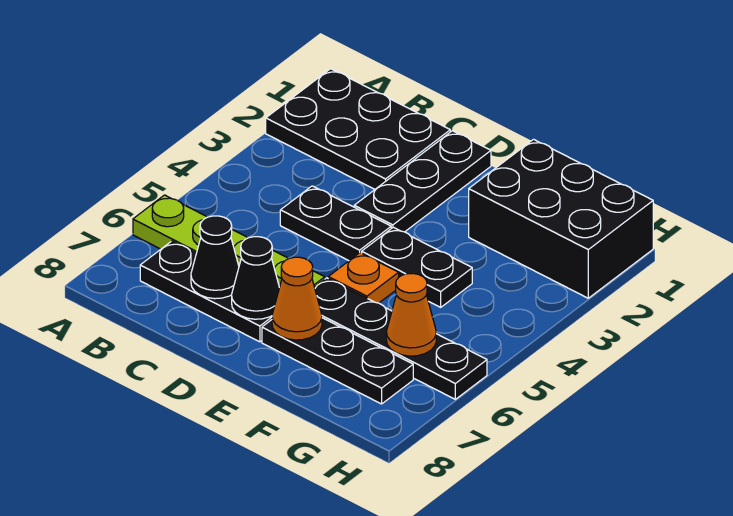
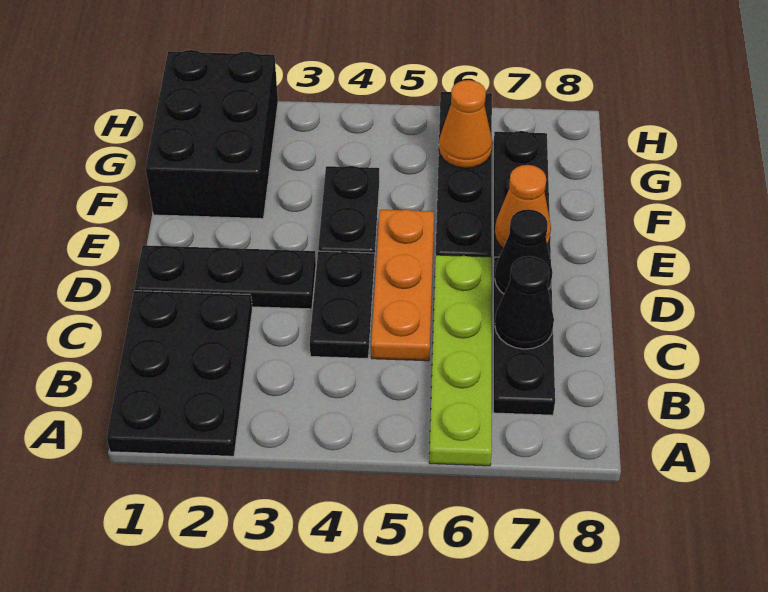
orange 1x1 plate [328,253,399,303] -> orange 1x3 plate [371,210,434,361]

